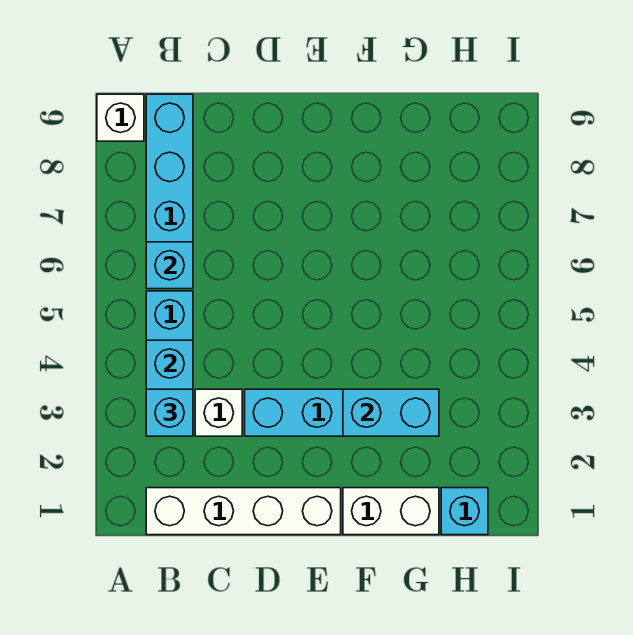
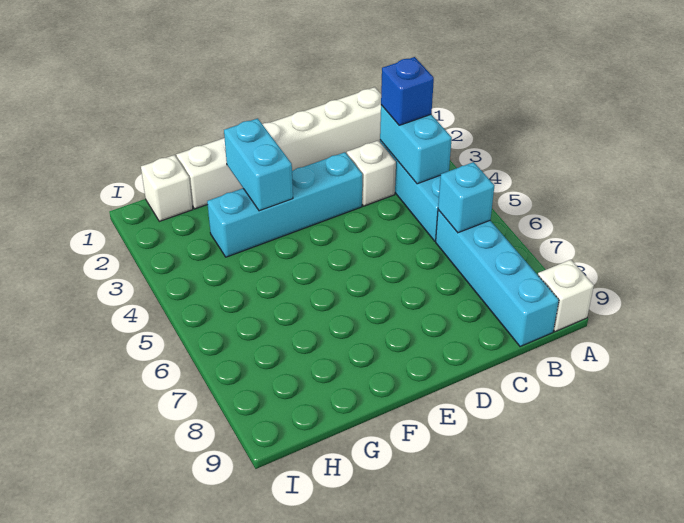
cyan 1x1 brick [146,389,193,436] -> blue 1x1 brick [381,57,434,125]
cyan 1x2 brick [343,389,439,436] -> cyan 1x2 brick turned to [224,118,293,211]
cyan 1x1 brick [441,488,488,535] -> white 1x1 brick [141,155,193,221]

